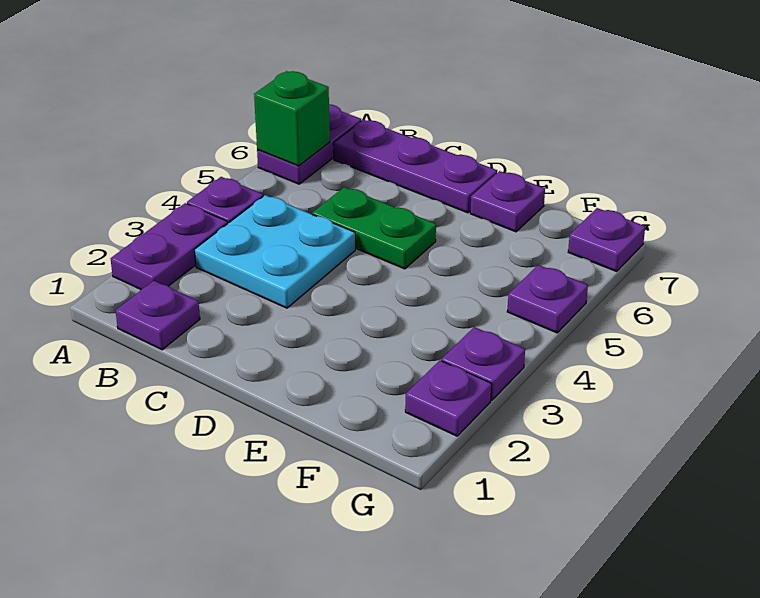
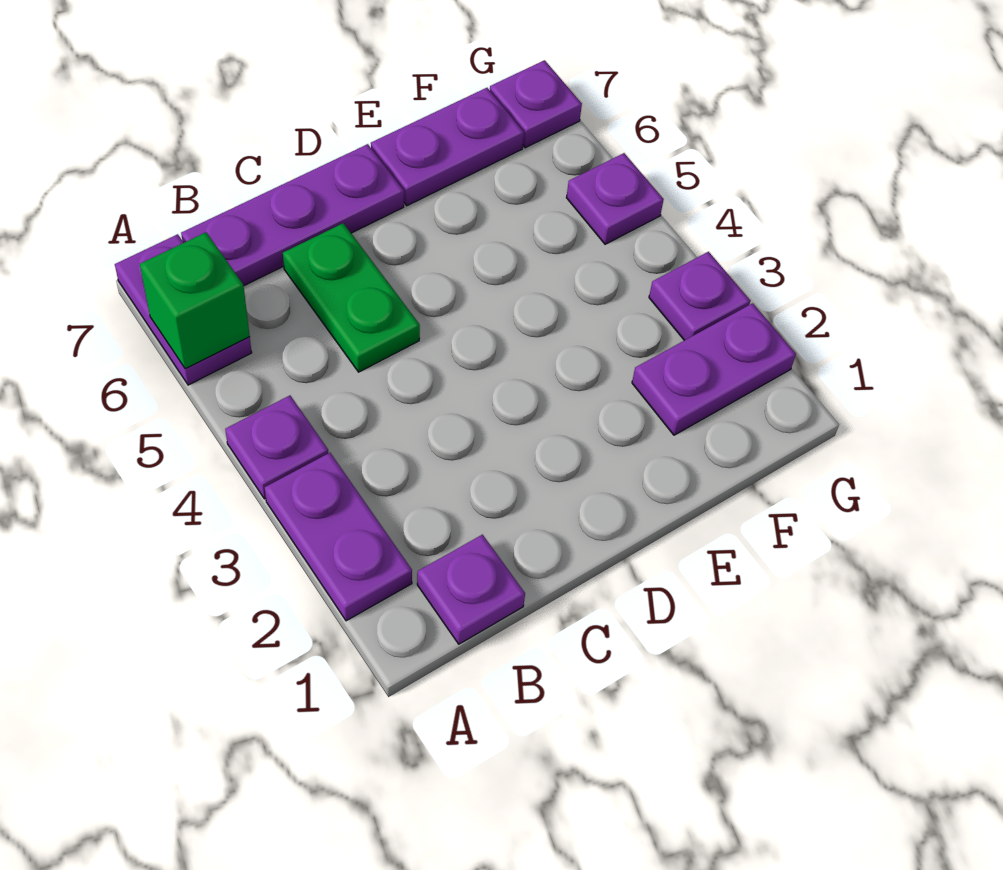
cyan 2x2 plate [194,195,355,308] -> none
green 1x2 plate [312,187,436,269] -> green 1x2 plate turned to [283,223,420,372]
purple 1x1 plate [470,171,545,232] -> purple 1x2 plate [371,88,524,206]
purple 1x1 plate [405,361,492,436] -> purple 1x2 plate [632,303,796,435]

